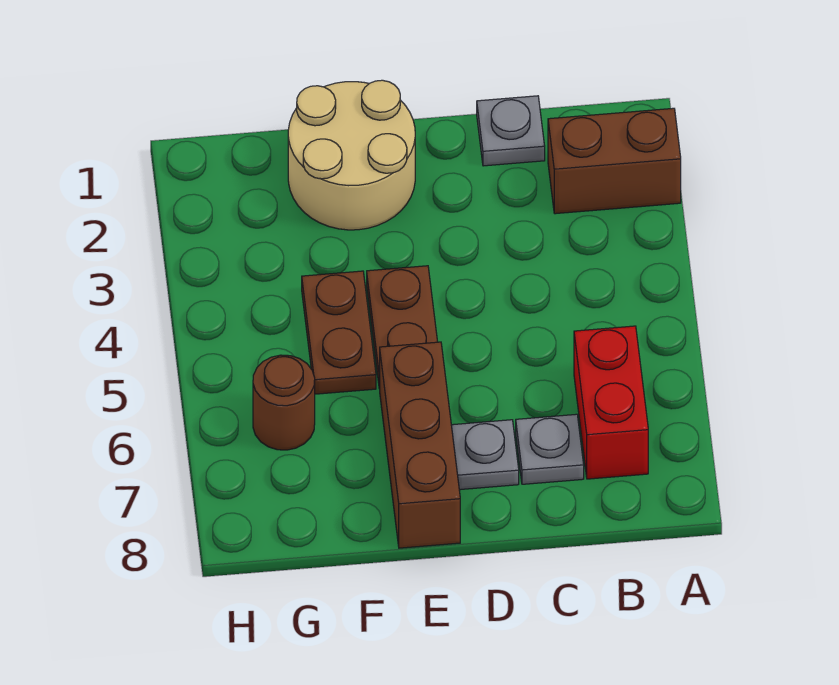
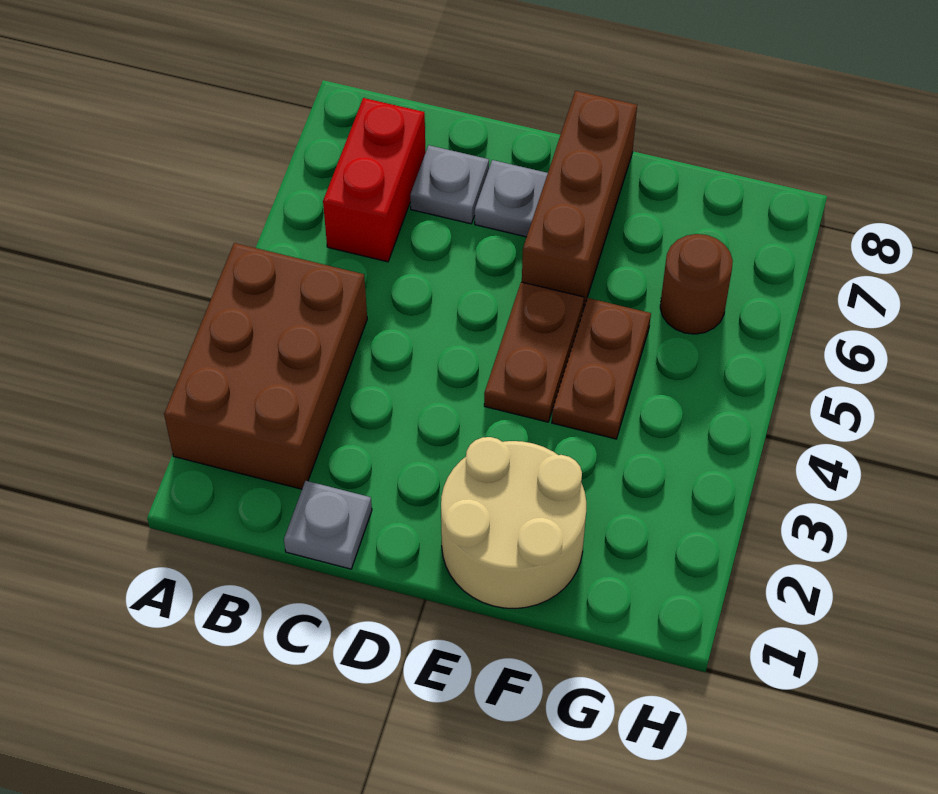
brown 1x2 brick [548,108,681,214] -> brown 2x3 brick [164,243,367,489]

